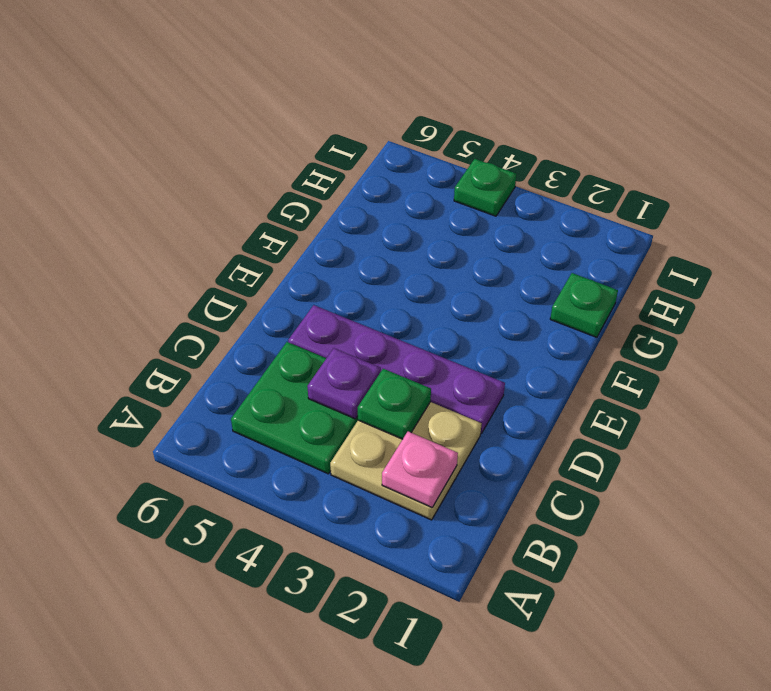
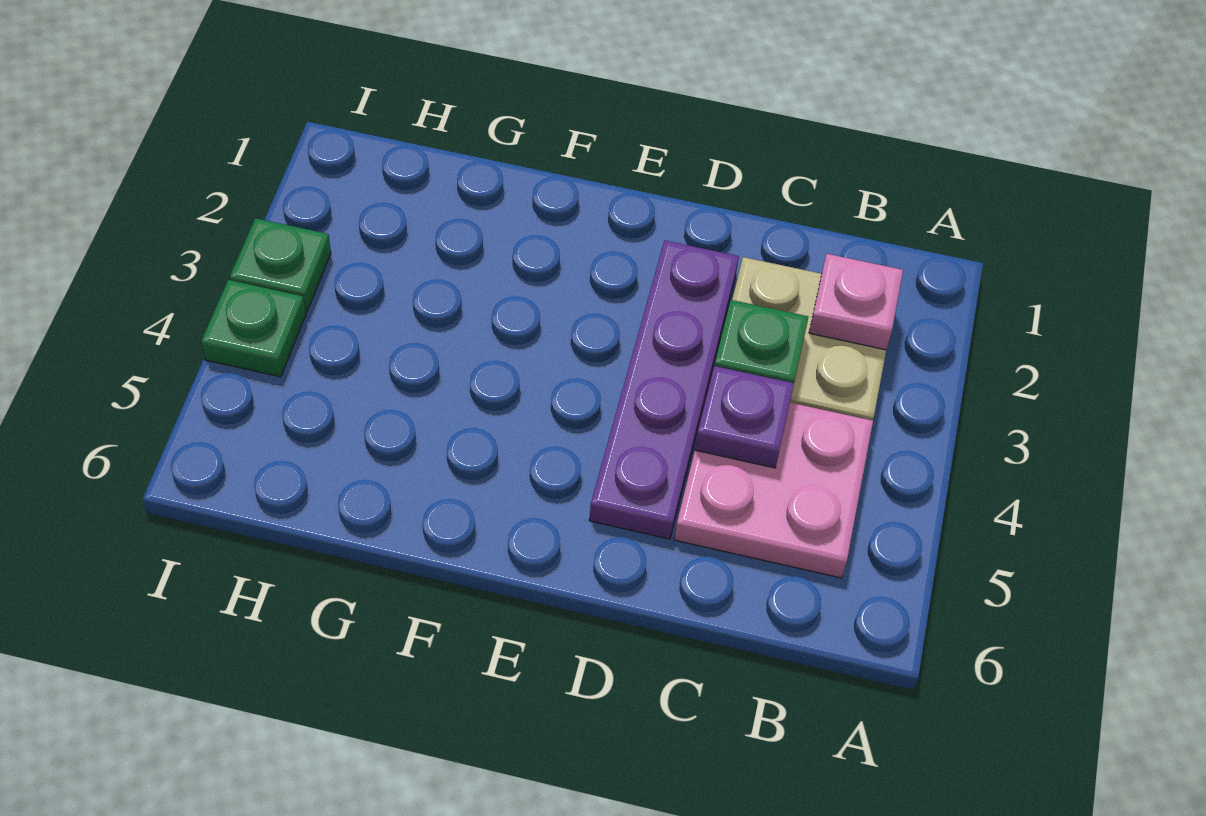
green 2x2 plate [231,342,358,474] -> pink 2x2 plate [674,403,873,578]
green 1x1 plate [550,273,618,337] -> green 1x1 plate moved to [229,218,331,312]

